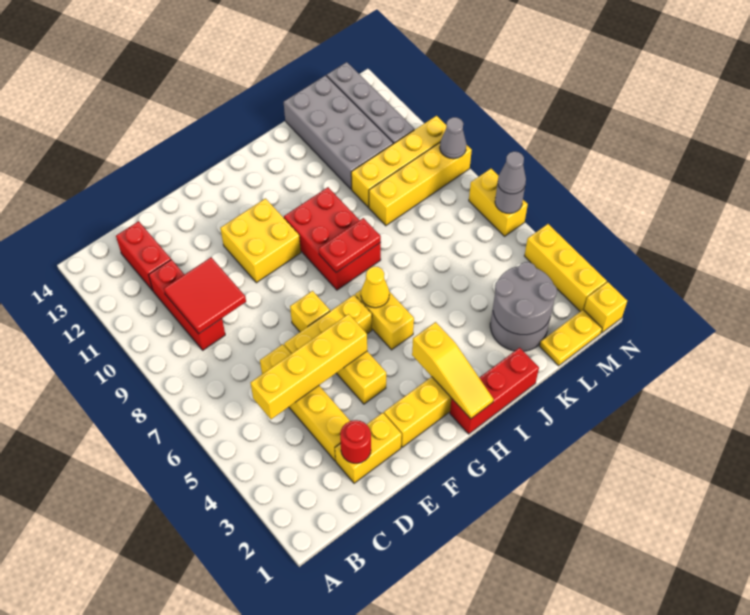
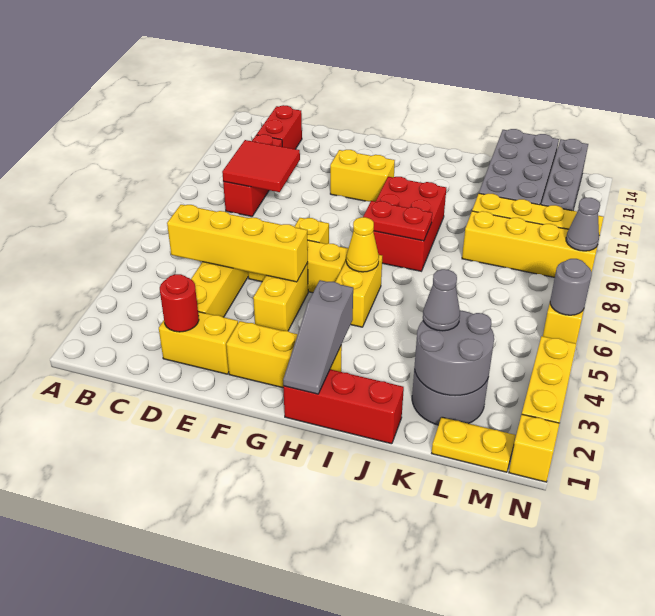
yellow 2x2 brick [220,199,301,283] -> yellow 1x2 brick [330,150,395,202]
yellow 1x3 slope [412,322,494,419] -> grey 1x3 slope [283,280,353,394]
grey 1x1 cone [498,152,526,194] -> grey 1x1 cone moved to [423,269,460,331]

